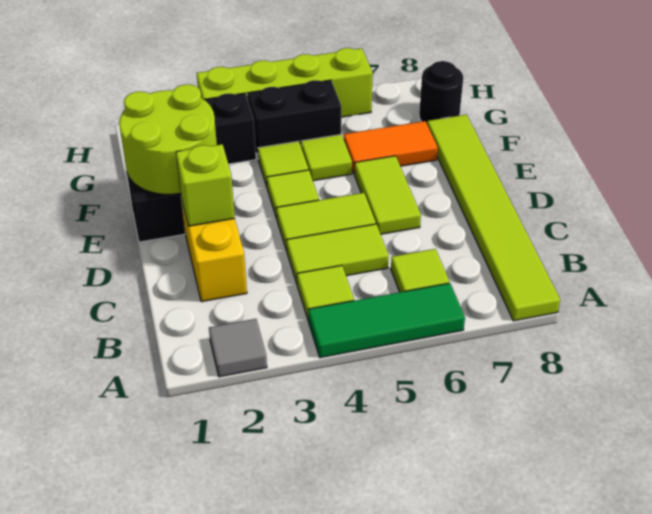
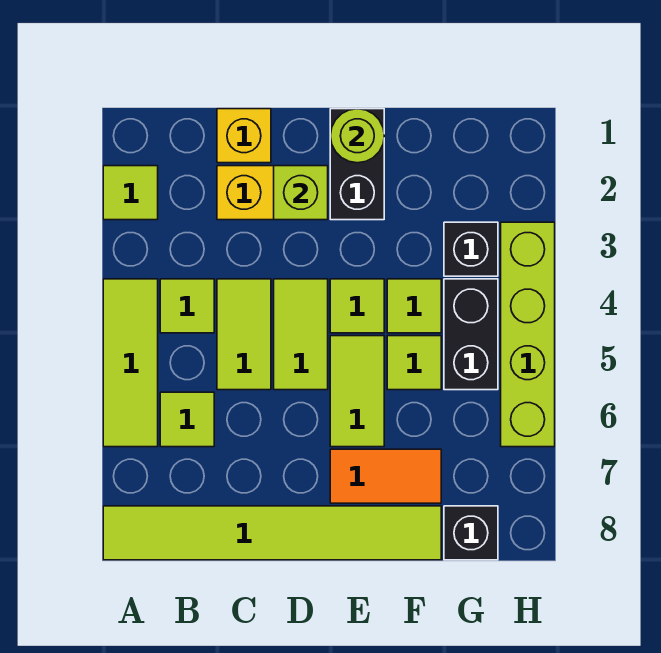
grey 1x1 tile [209,319,267,377] -> lime 1x1 tile [103,166,158,220]
green 1x3 tile [308,283,465,358] -> lime 1x3 tile [103,279,158,447]
none -> yellow 1x1 brick [217,109,271,163]
lime 1x2 tile [354,156,421,234] -> lime 1x2 tile turned to [330,336,384,447]
lime 2x2 round brick [119,84,217,194] -> lime 1x1 round brick [330,109,384,163]
orange 1x2 tile [344,121,438,173] -> orange 1x2 tile turned to [330,449,441,503]
black 1x1 round brick [419,61,463,123] -> black 1x1 brick [444,506,498,560]

